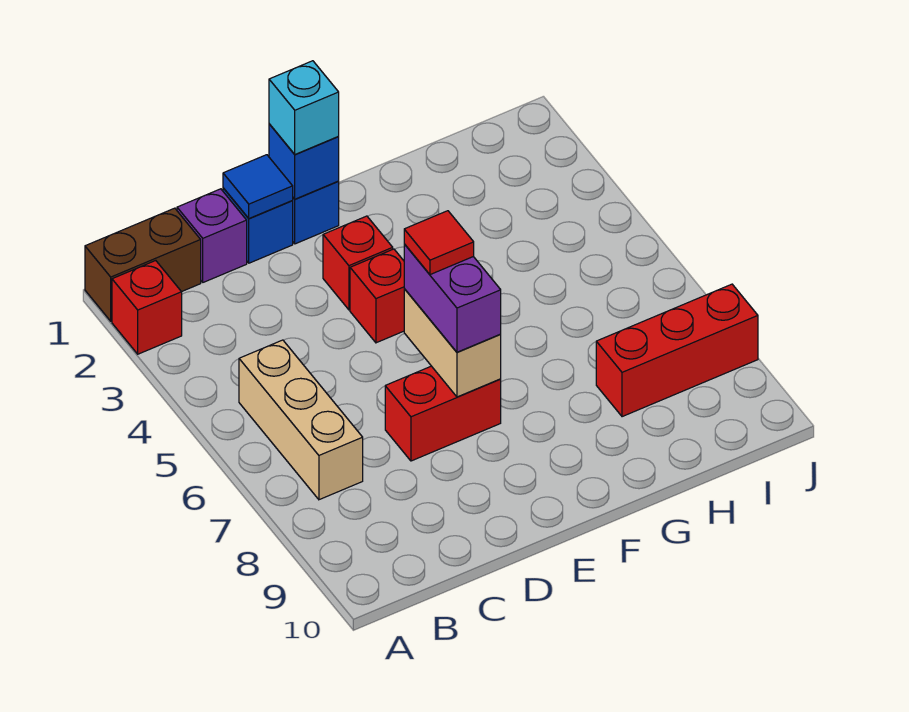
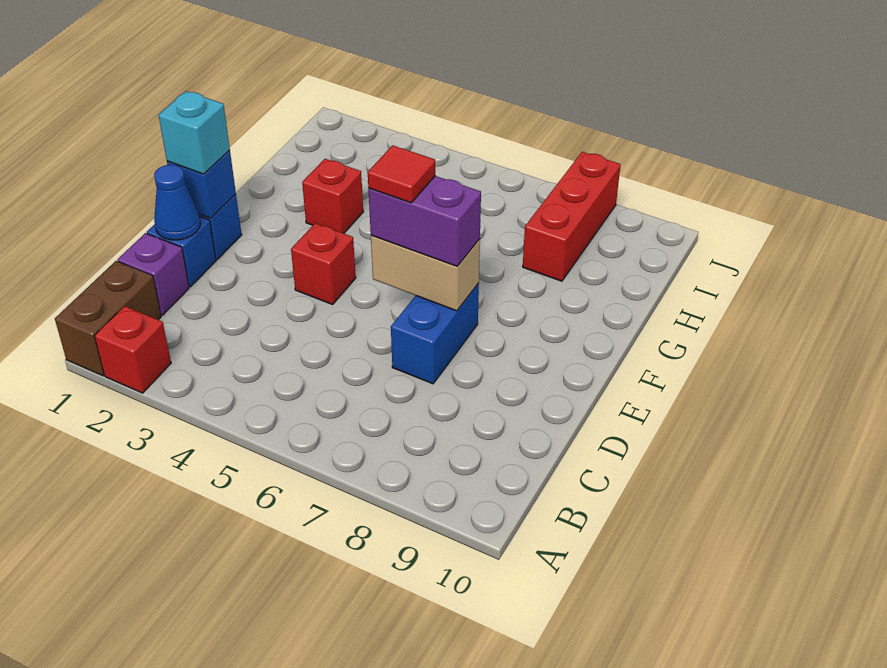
tan 1x3 brick [239,340,363,500] -> none
blue 1x1 tile [223,155,293,218] -> blue 1x1 cone [154,165,200,240]
red 1x2 brick [385,366,501,461] -> blue 1x2 brick [391,283,479,384]
red 1x1 brick [323,216,393,310] -> red 1x1 brick moved to [302,159,363,233]

